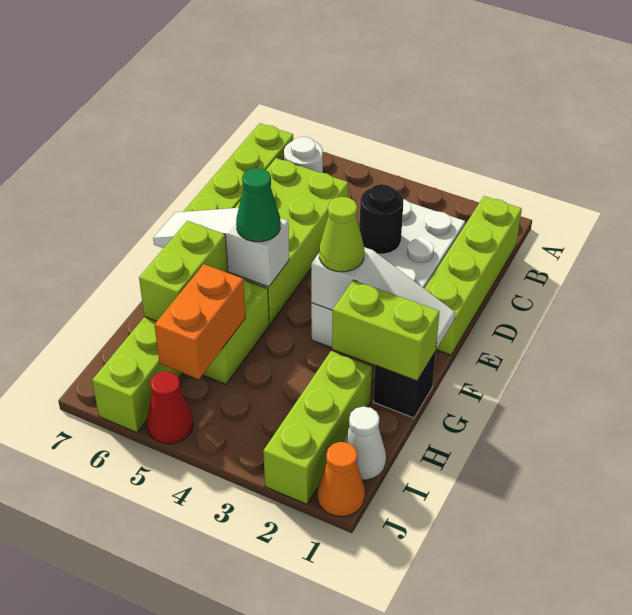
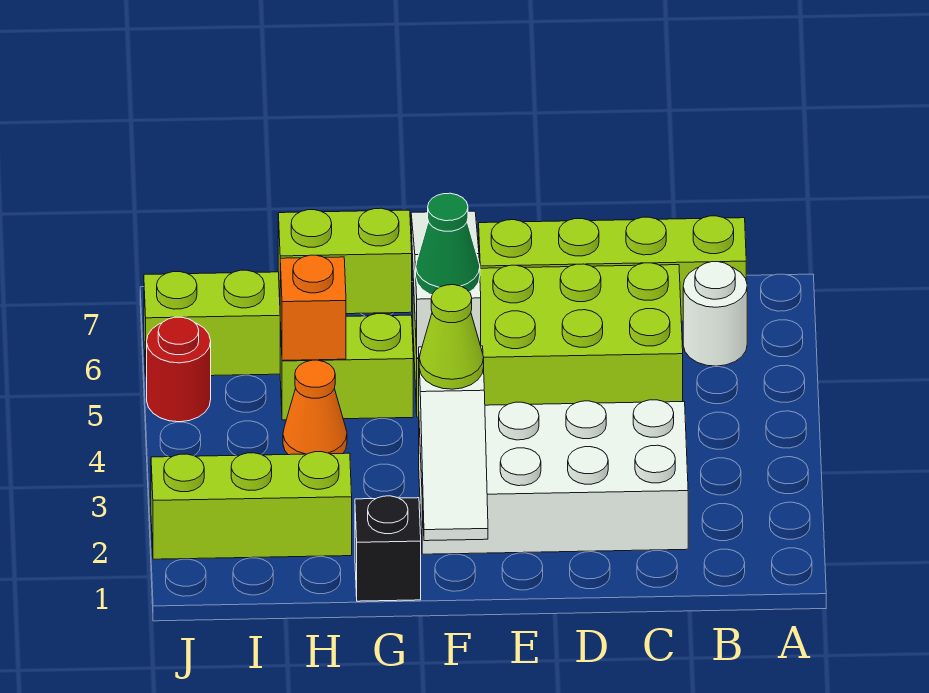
lime 1x4 brick [425,196,522,355] -> none
black 1x1 round brick [360,184,403,254] -> none
lime 1x2 brick [332,280,440,381] -> none
orange 1x2 brick [155,264,245,379] -> orange 1x1 brick [280,255,346,361]
white 1x1 cone [344,407,386,480] -> none
orange 1x1 cone [318,442,365,516] -> orange 1x1 cone moved to [283,360,347,455]
red 1x1 cone [147,371,193,444] -> red 1x1 round brick [147,317,211,422]

